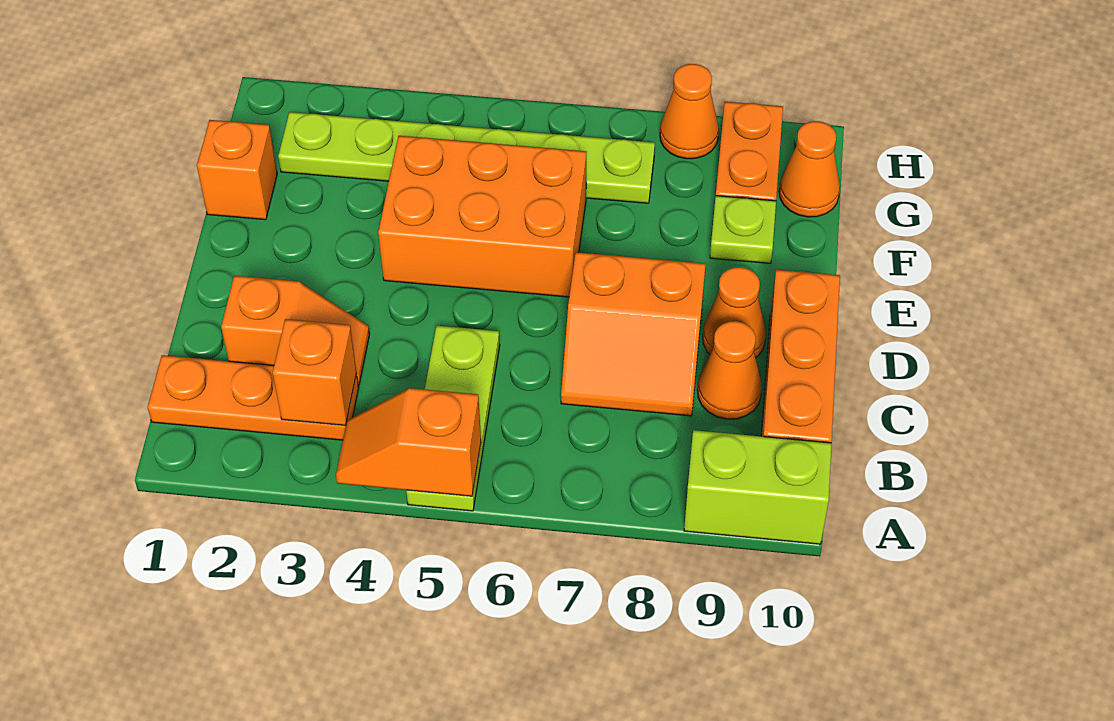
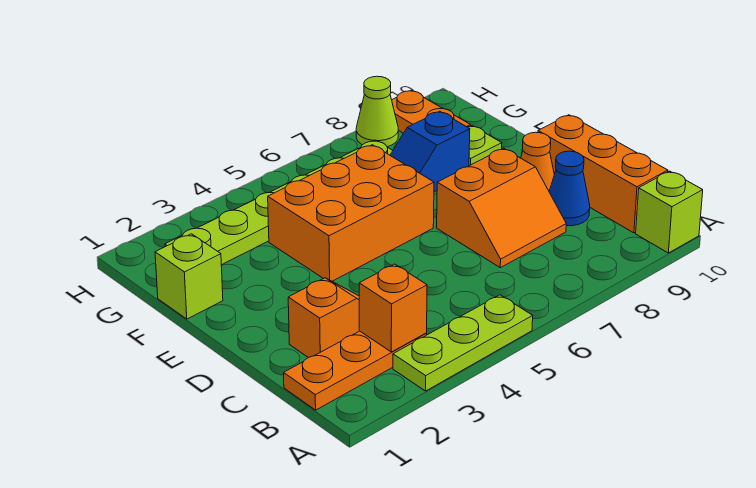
orange 1x2 slope [336,388,481,496] -> none
lime 1x3 plate [406,326,500,511] -> lime 1x3 plate turned to [393,295,533,391]
lime 1x2 brick [684,430,832,544] -> lime 1x1 brick [636,171,703,253]
orange 1x1 cone [697,321,762,419] -> blue 1x1 cone [549,151,590,226]
orange 1x1 brick [197,120,277,220] -> lime 1x1 brick [155,234,223,319]
none -> blue 1x2 slope [390,111,470,192]
orange 1x1 cone [779,121,840,217] -> none
orange 1x1 cone [660,64,719,159] -> lime 1x1 cone [356,76,398,147]

